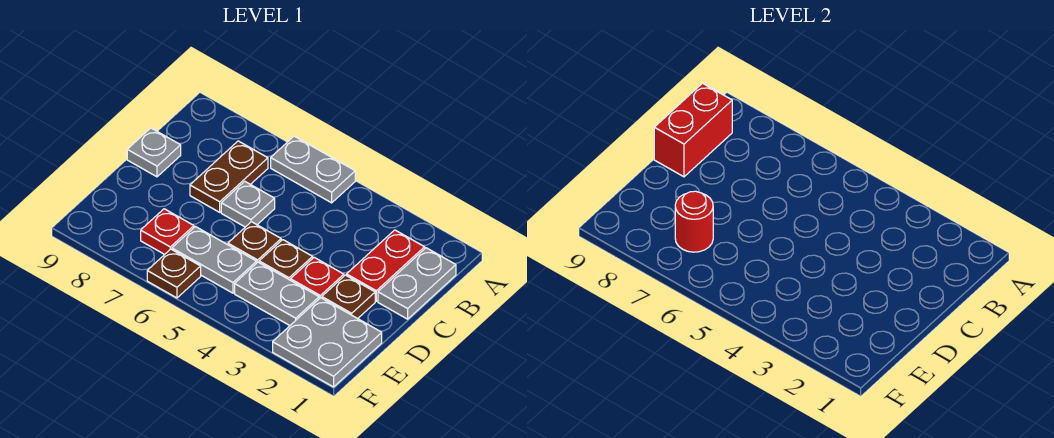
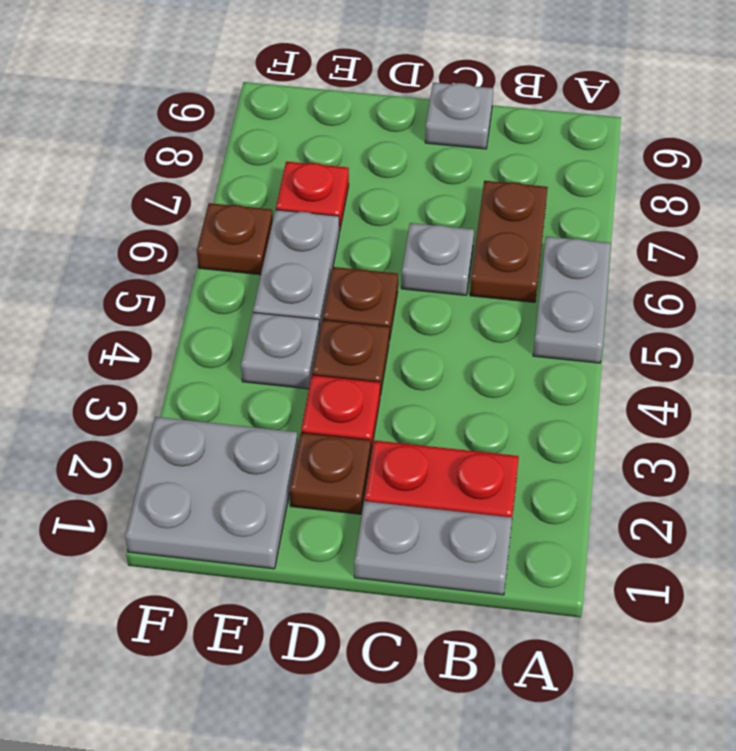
brown 1x2 plate [190,141,268,212] -> brown 1x2 plate turned to [470,181,548,302]
red 1x2 brick [654,83,732,177] -> none
grey 1x2 plate [235,262,319,325] -> grey 1x1 plate [241,313,319,389]
red 1x1 round brick [675,191,713,252] -> none

